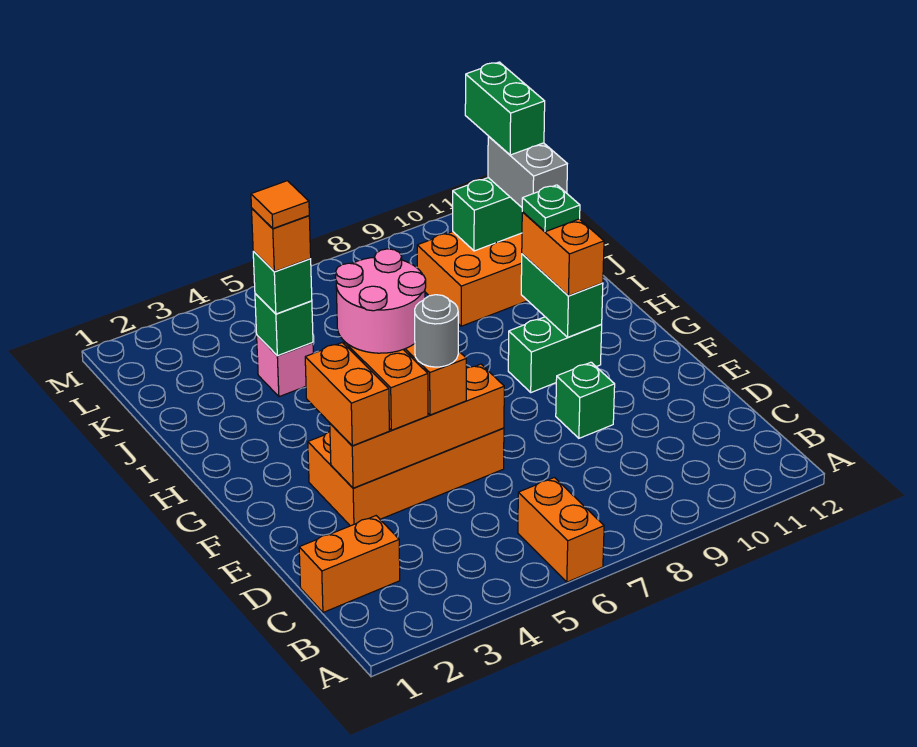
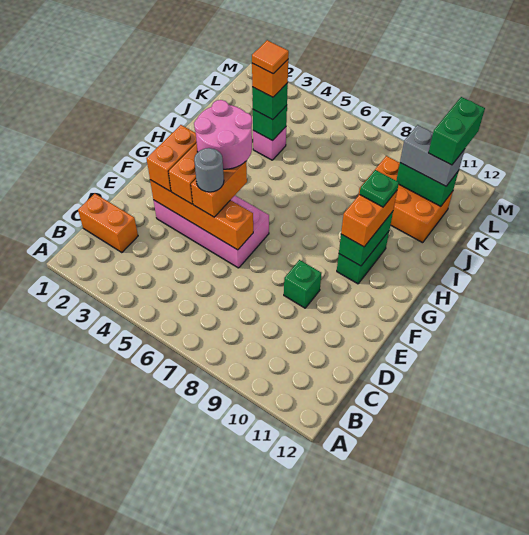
orange 1x2 brick [518,478,604,582] -> none
orange 2x4 brick [308,428,504,526] -> pink 2x4 brick [154,196,269,268]
green 1x2 brick [508,317,602,392] -> green 1x2 brick turned to [337,231,389,284]
grey 1x2 brick [488,136,567,207] -> grey 1x2 brick turned to [400,125,465,186]

